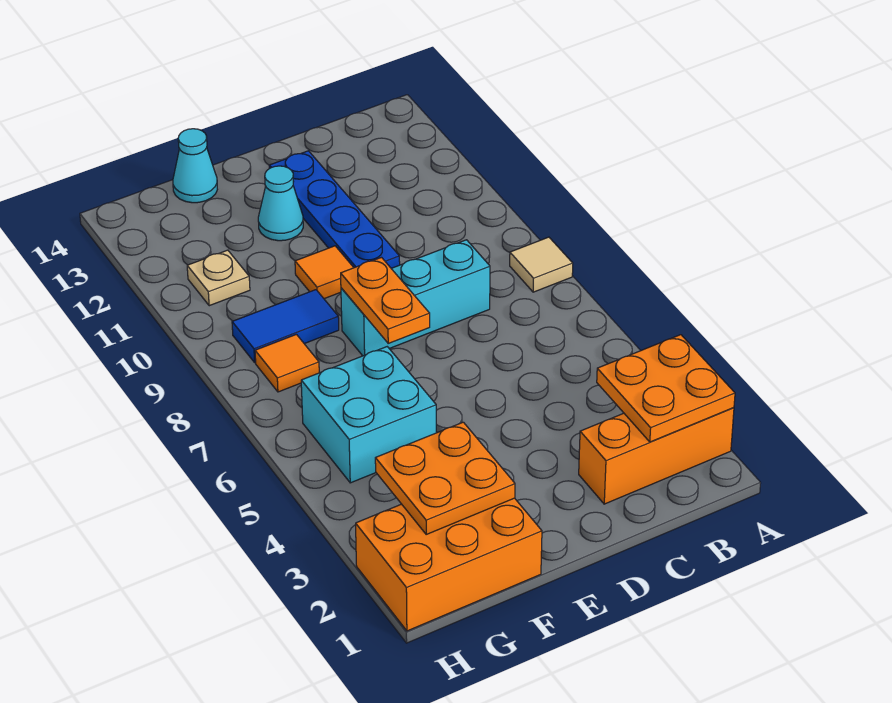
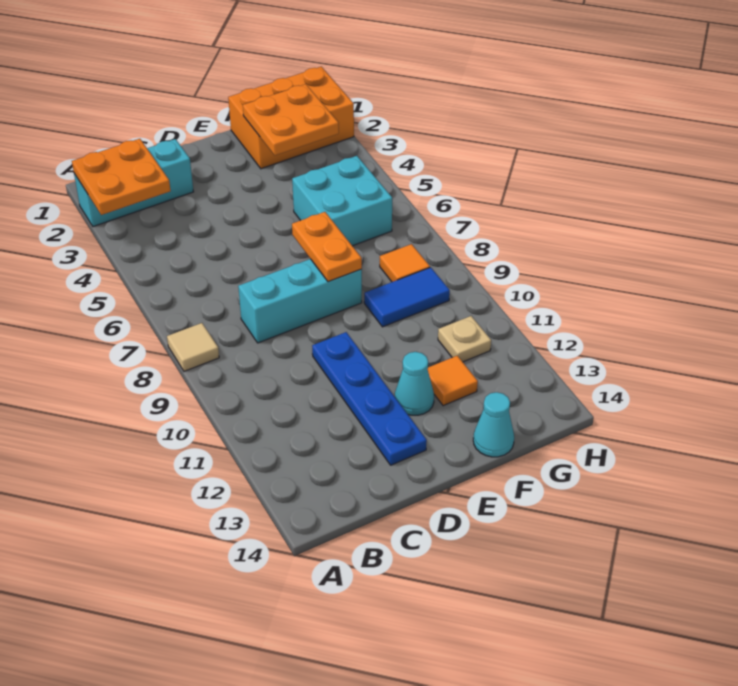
orange 1x3 brick [579,408,734,504] -> cyan 1x3 brick [74,139,193,227]
orange 1x1 tile [295,246,354,299] -> orange 1x1 tile moved to [427,356,478,406]

